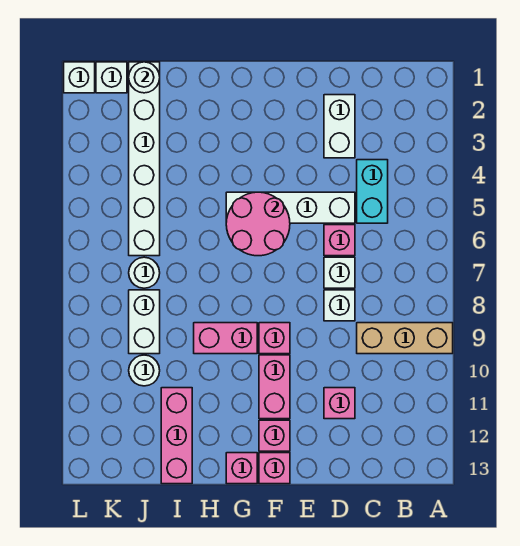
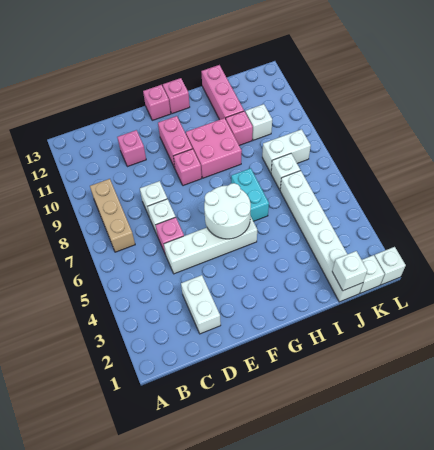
tan 1x3 brick [357,323,453,354] -> tan 1x3 brick turned to [90,179,135,252]
cyan 1x2 brick [357,160,388,223] -> cyan 1x2 brick moved to [231,168,269,221]
pink 2x2 round brick [226,192,290,256] -> white 2x2 round brick [204,183,251,239]
pink 1x1 brick [259,420,290,451] -> pink 1x1 brick moved to [226,111,253,145]
pink 1x2 brick [194,323,257,354] -> pink 2x2 brick [186,118,242,178]
white 1x1 round brick [129,62,160,93] -> white 1x1 brick [332,251,367,291]
white 1x1 round brick [129,257,160,288] -> white 1x1 brick [271,154,300,190]
white 1x2 brick [129,290,160,354] -> white 1x2 brick turned to [262,129,311,173]
white 1x1 round brick [129,355,160,386] -> white 1x1 brick [245,104,272,140]

